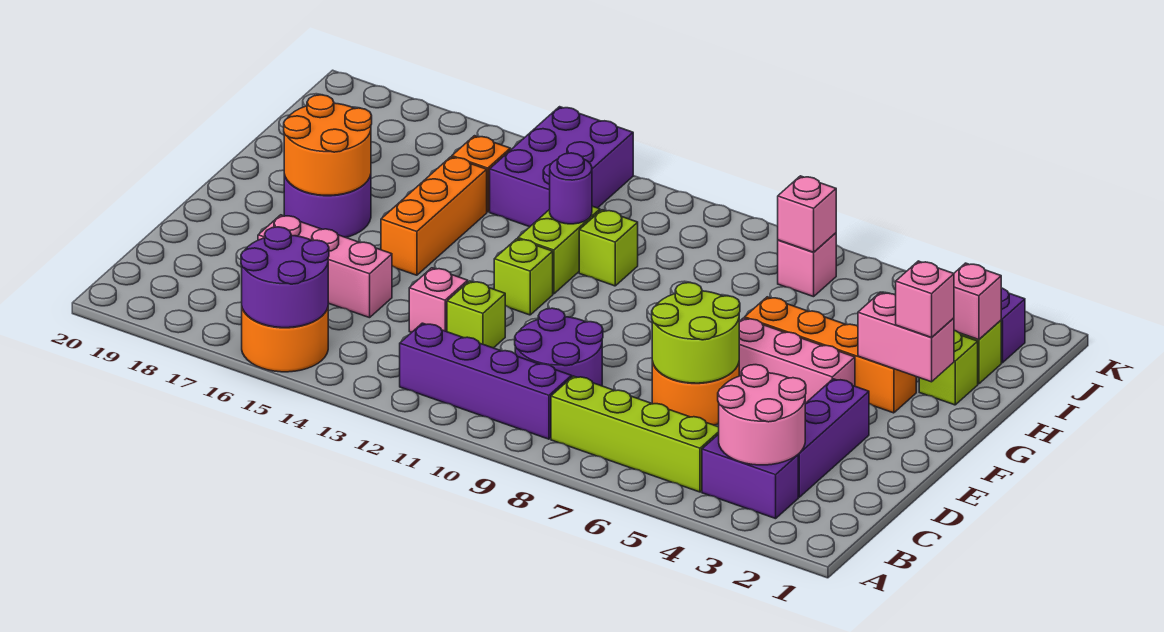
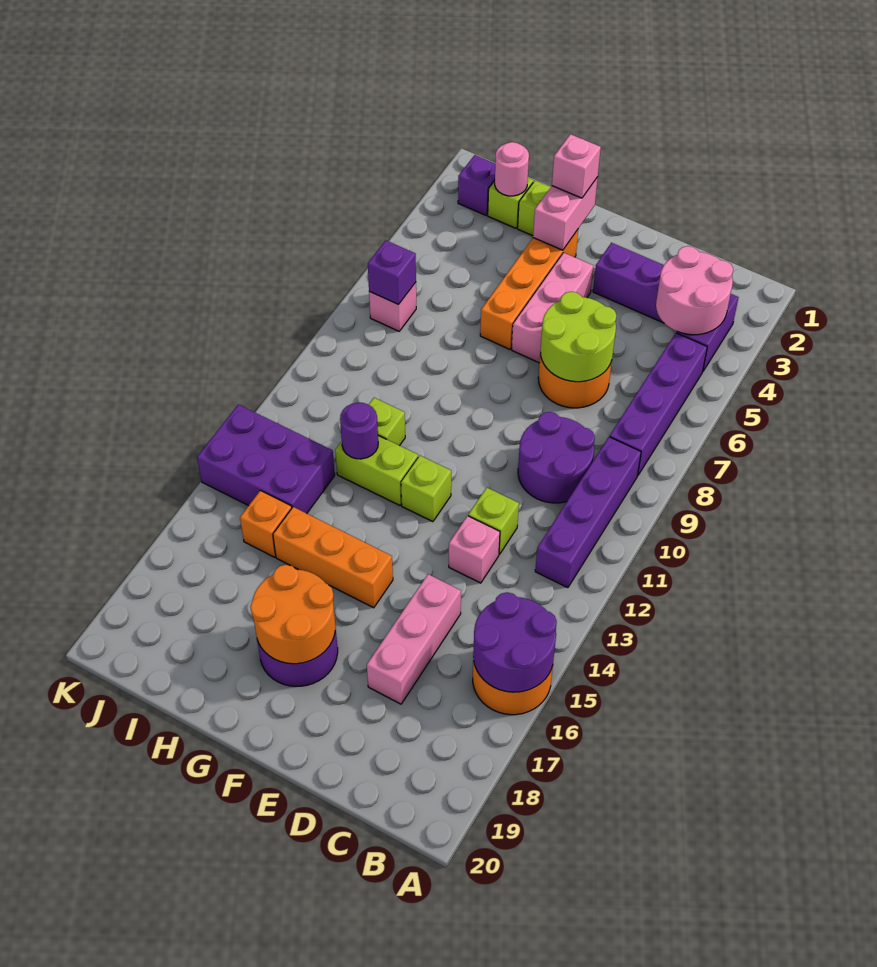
lime 1x4 brick [551,376,719,492] -> purple 1x4 brick [610,333,707,475]
pink 1x1 brick [954,263,1001,340] -> pink 1x1 round brick [495,142,529,196]
pink 1x1 brick [778,176,836,252] -> purple 1x1 brick [368,241,416,305]

